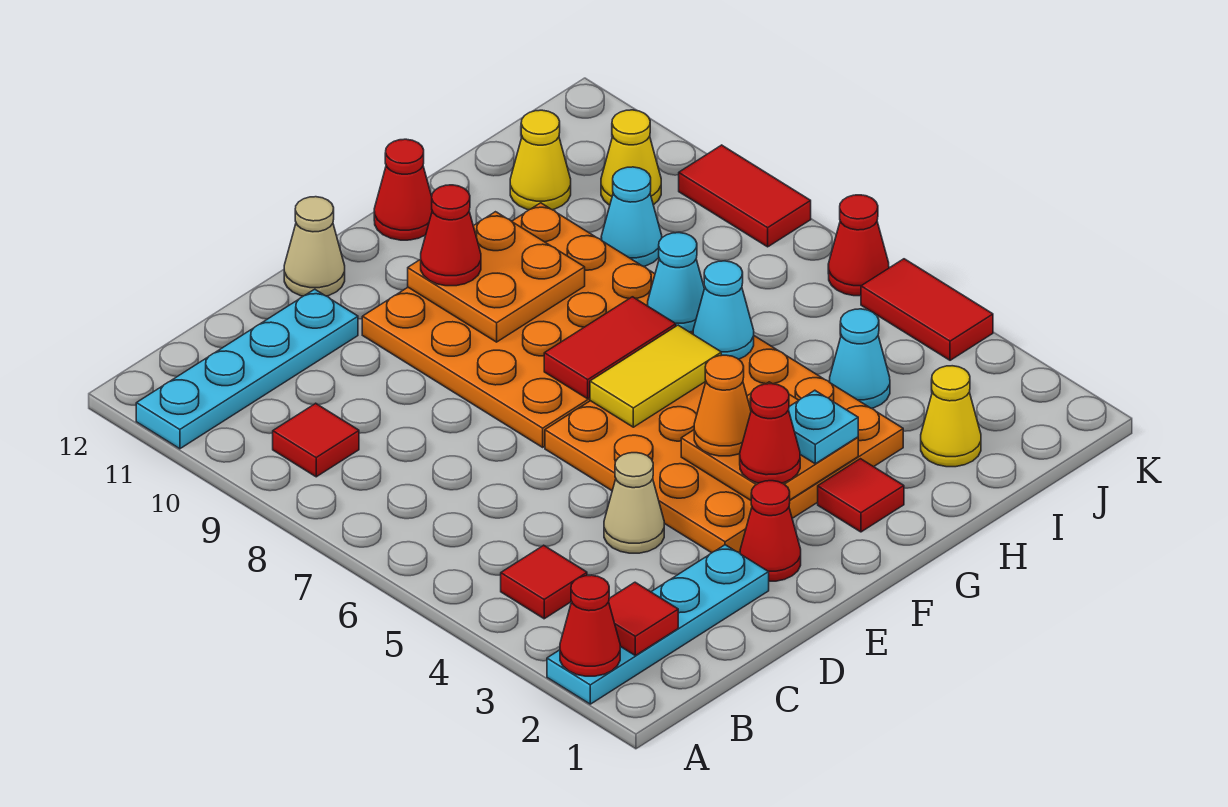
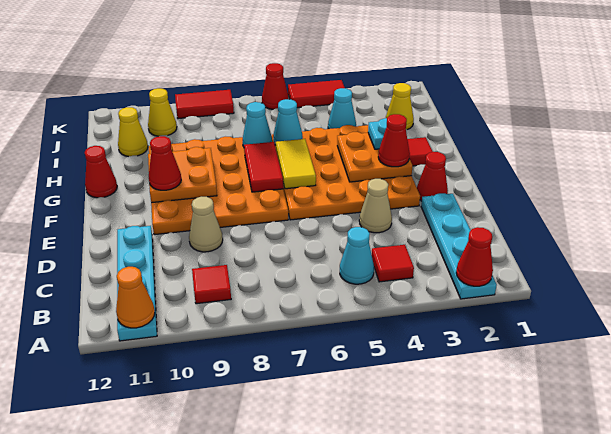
red 1x1 tile [609,582,678,656] -> none
tan 1x1 cone [284,197,345,296] -> tan 1x1 cone moved to [189,197,223,252]
orange 1x1 cone [694,355,751,456] -> orange 1x1 cone moved to [116,267,155,328]
cyan 1x1 cone [601,167,662,266] -> cyan 1x1 cone moved to [340,227,374,284]

